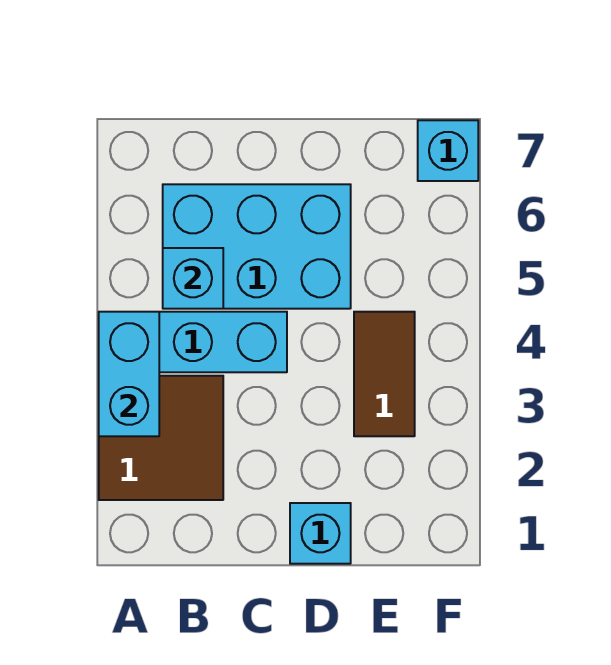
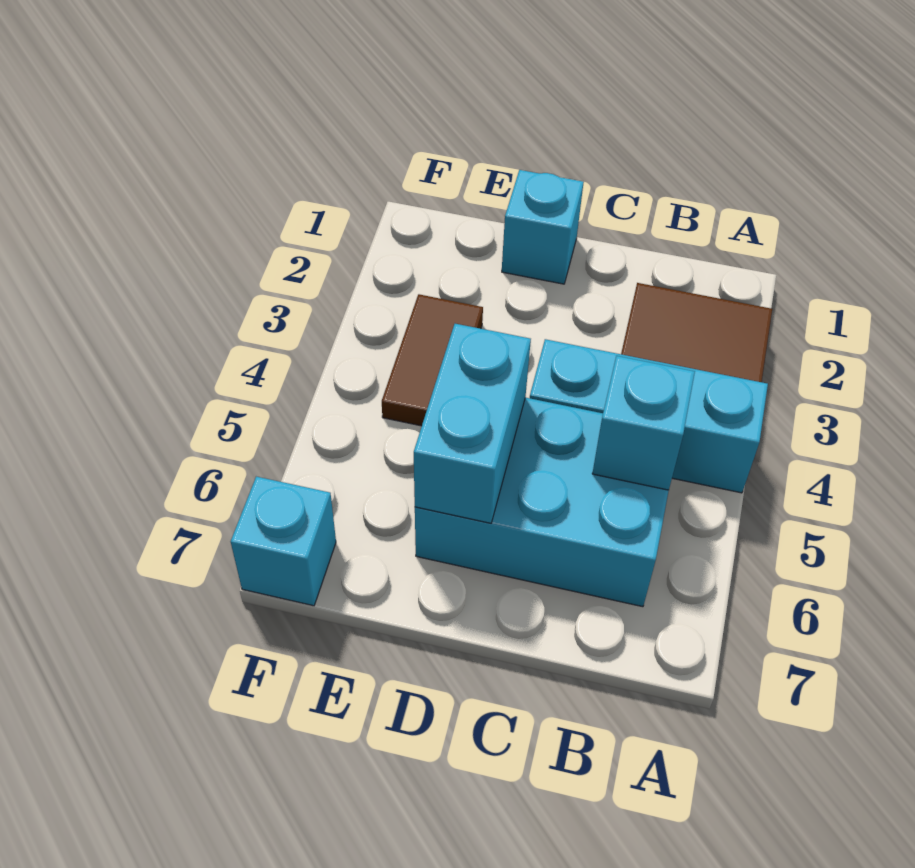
cyan 1x2 brick [99,312,159,436] -> cyan 1x2 brick moved to [414,324,531,523]

